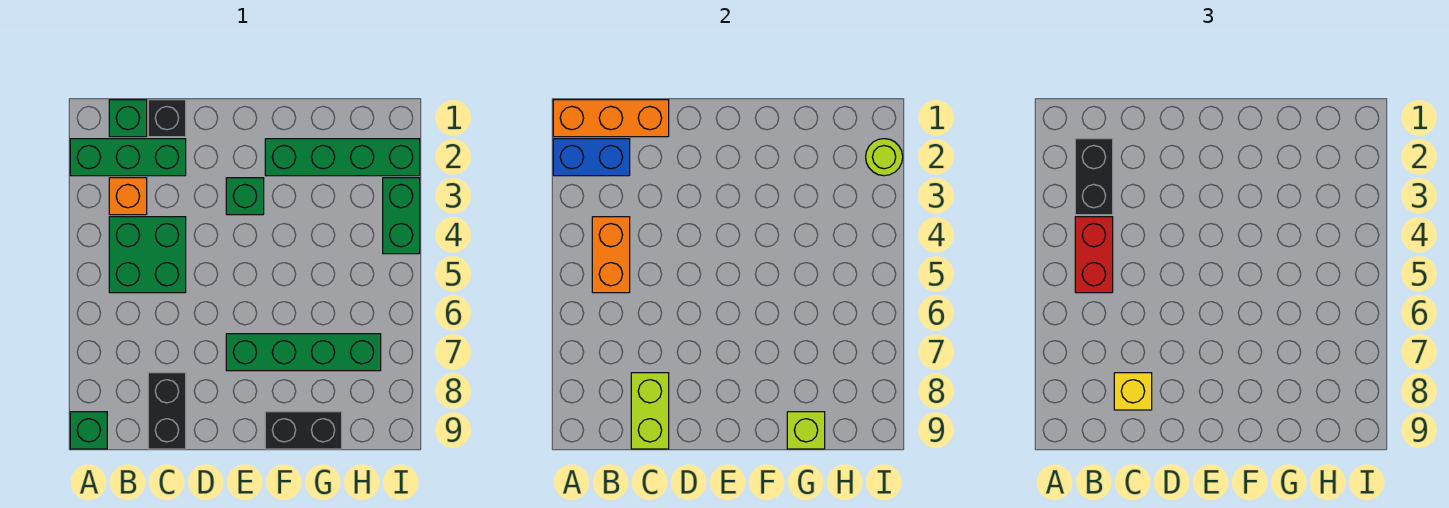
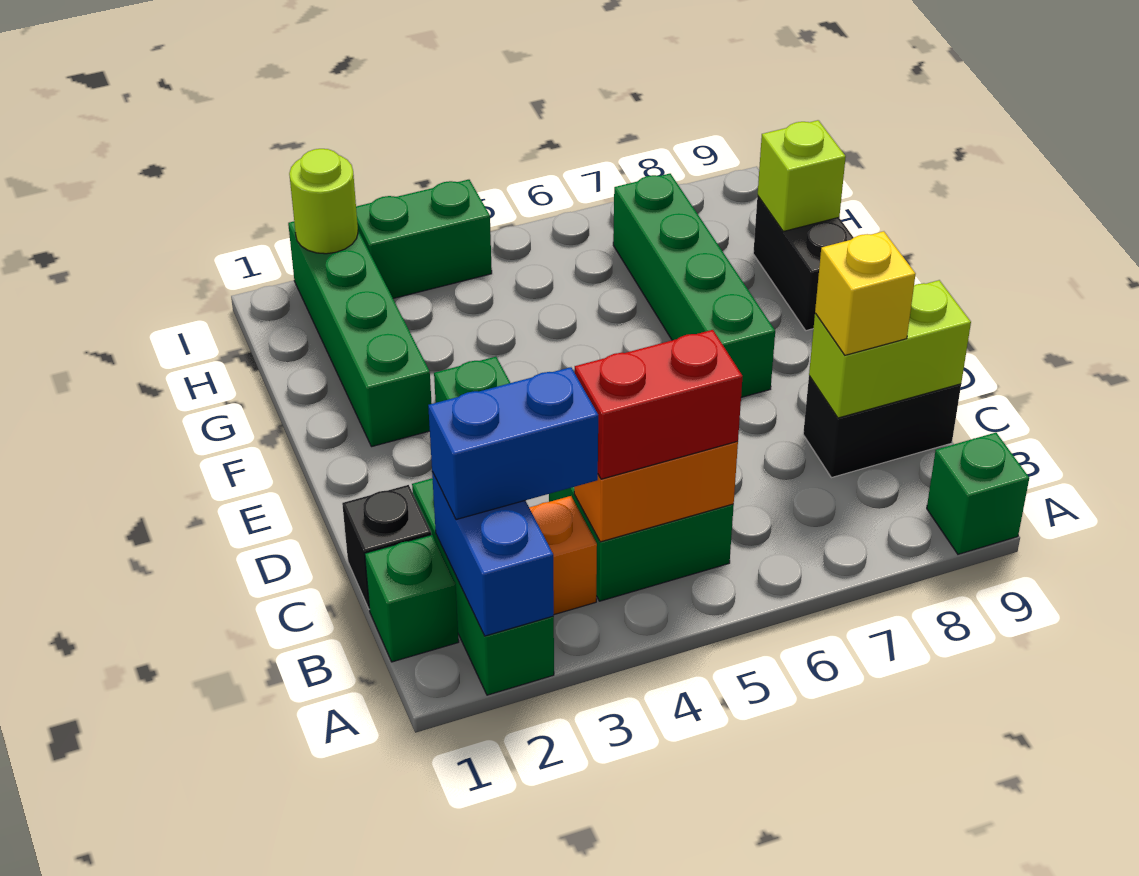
orange 1x3 brick [553,100,669,137] -> none
black 1x2 brick [1075,139,1113,215] -> blue 1x2 brick [428,367,598,520]

